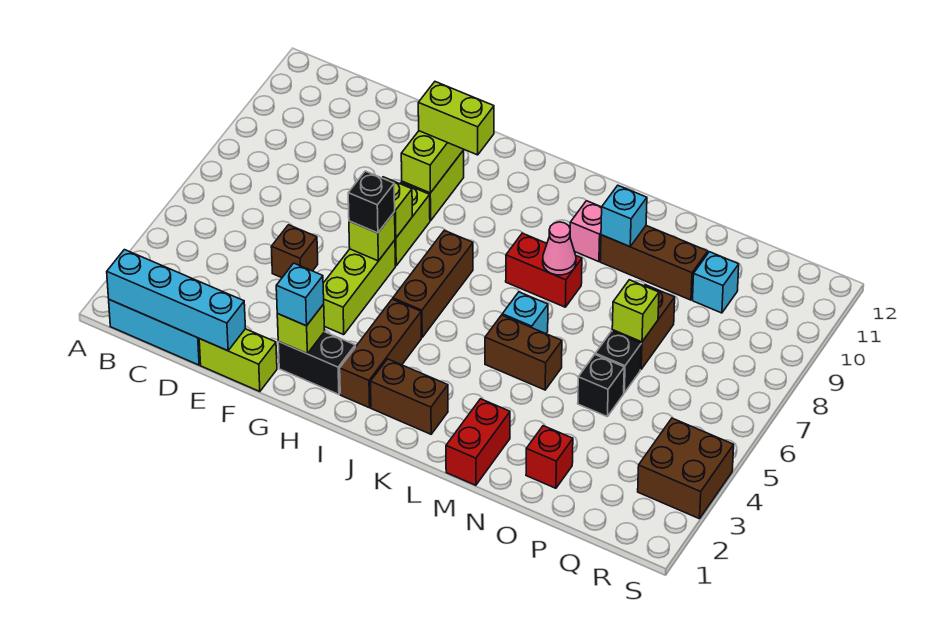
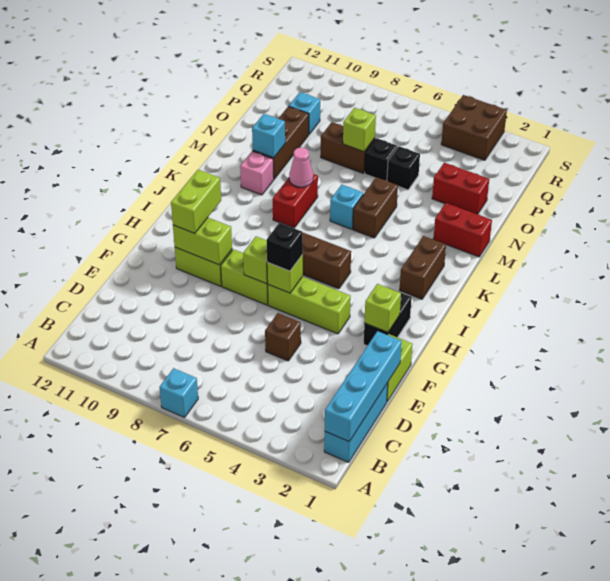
cyan 1x1 brick [276,263,324,326] -> cyan 1x1 brick moved to [159,368,198,418]
brown 1x3 brick [340,299,421,408] -> none
red 1x1 brick [526,426,573,488] -> red 1x2 brick [432,163,489,214]

